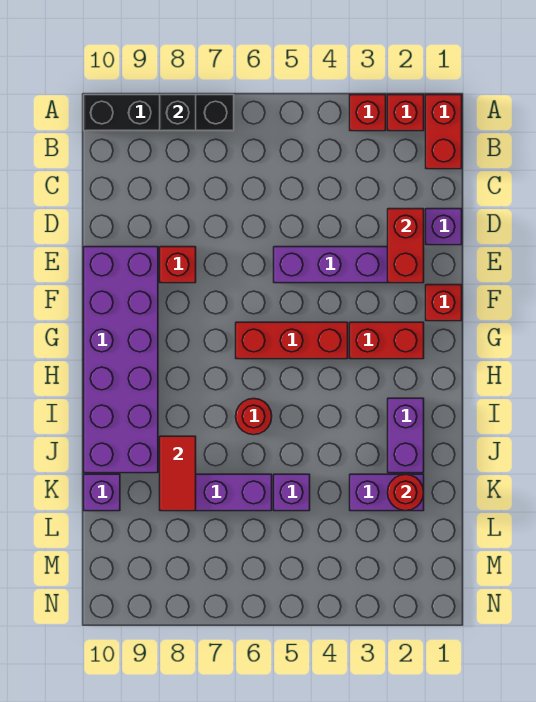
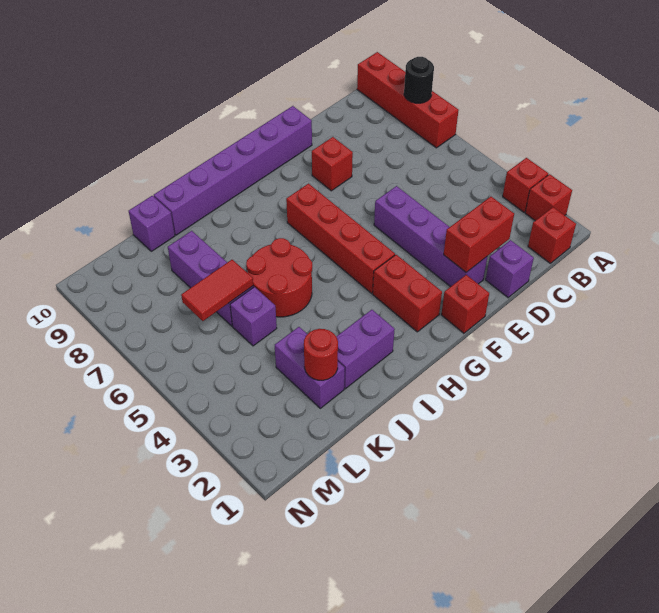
red 1x2 brick [426,95,462,169] -> red 1x1 brick [528,207,576,263]
black 1x4 brick [84,95,234,131] -> red 1x4 brick [357,52,459,148]
black 1x1 brick [160,95,196,131] -> black 1x1 round brick [404,57,434,103]
purple 2x6 brick [84,247,158,473] -> purple 1x6 brick [154,106,312,235]
red 1x3 brick [236,322,348,359] -> red 1x4 brick [286,184,395,293]
red 1x1 round brick [236,398,272,435] -> red 2x2 round brick [246,238,312,317]
red 1x2 tile [160,436,196,511] -> red 1x2 tile moved to [181,260,253,321]

